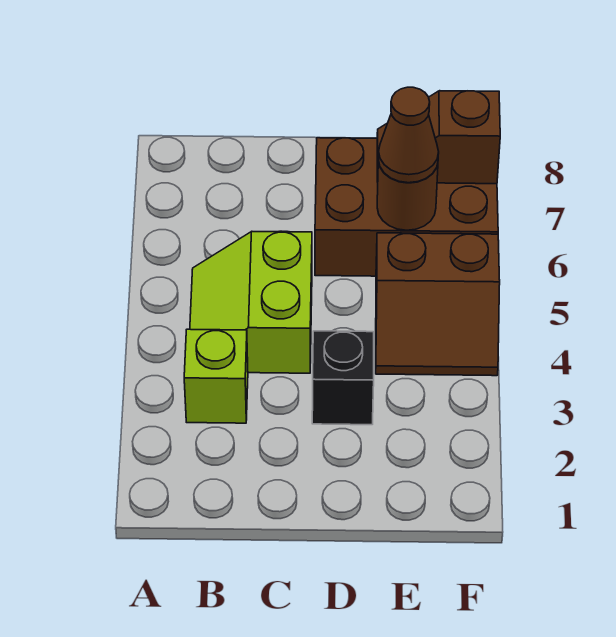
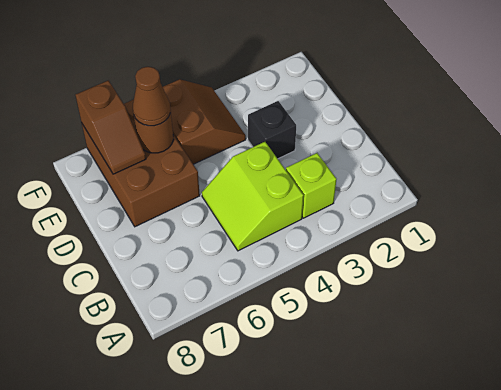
lime 2x2 slope [190,231,312,373] -> lime 2x2 slope turned to [202,142,304,251]

